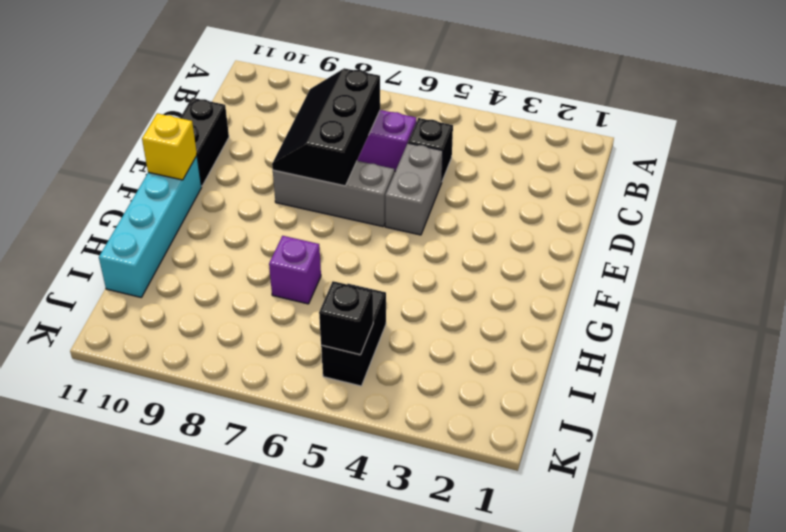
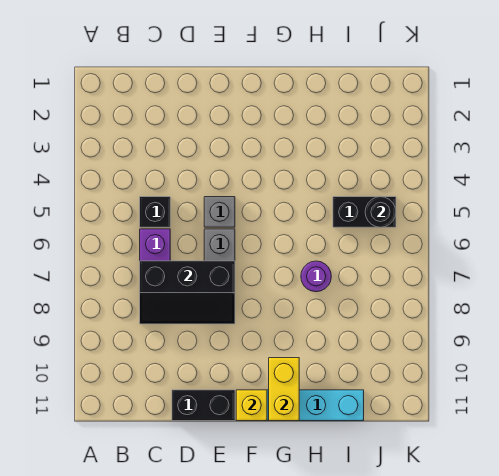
grey 1x2 brick [385,143,443,235] -> grey 1x1 brick [204,197,235,227]
none -> yellow 1x2 brick [269,358,299,421]
purple 1x1 brick [269,236,321,304] -> purple 1x1 round brick [301,261,331,292]
black 1x1 brick [319,281,373,355] -> black 1x1 round brick [365,197,396,227]

